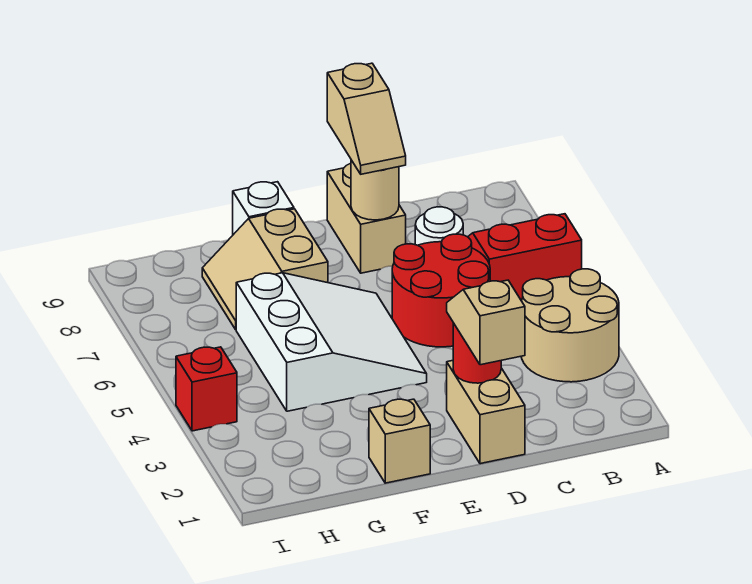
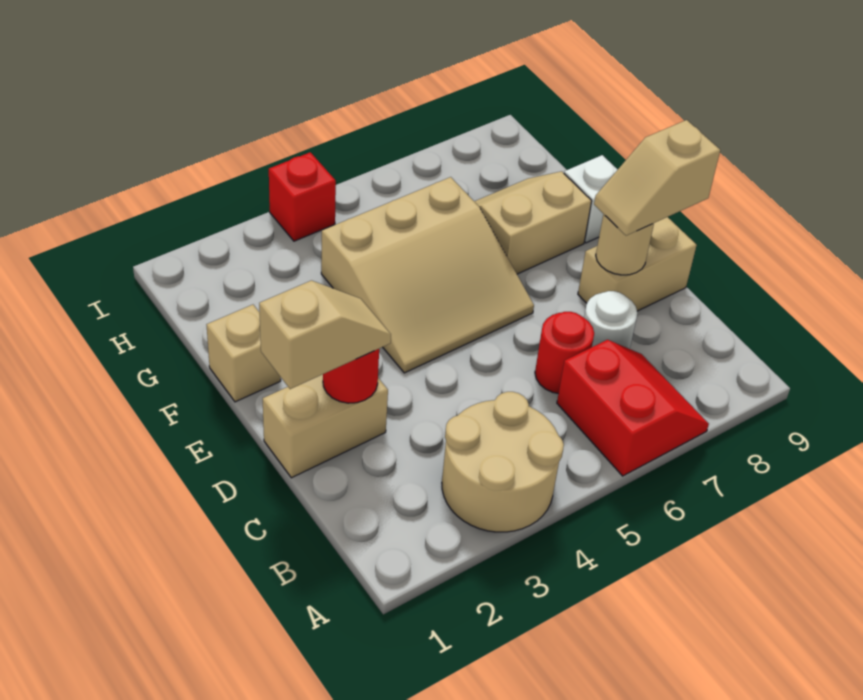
red 2x2 round brick [392,234,490,347] -> red 1x1 round brick [535,312,594,394]
white 3x3 slope [236,273,427,411] -> tan 3x3 slope [321,177,534,373]

